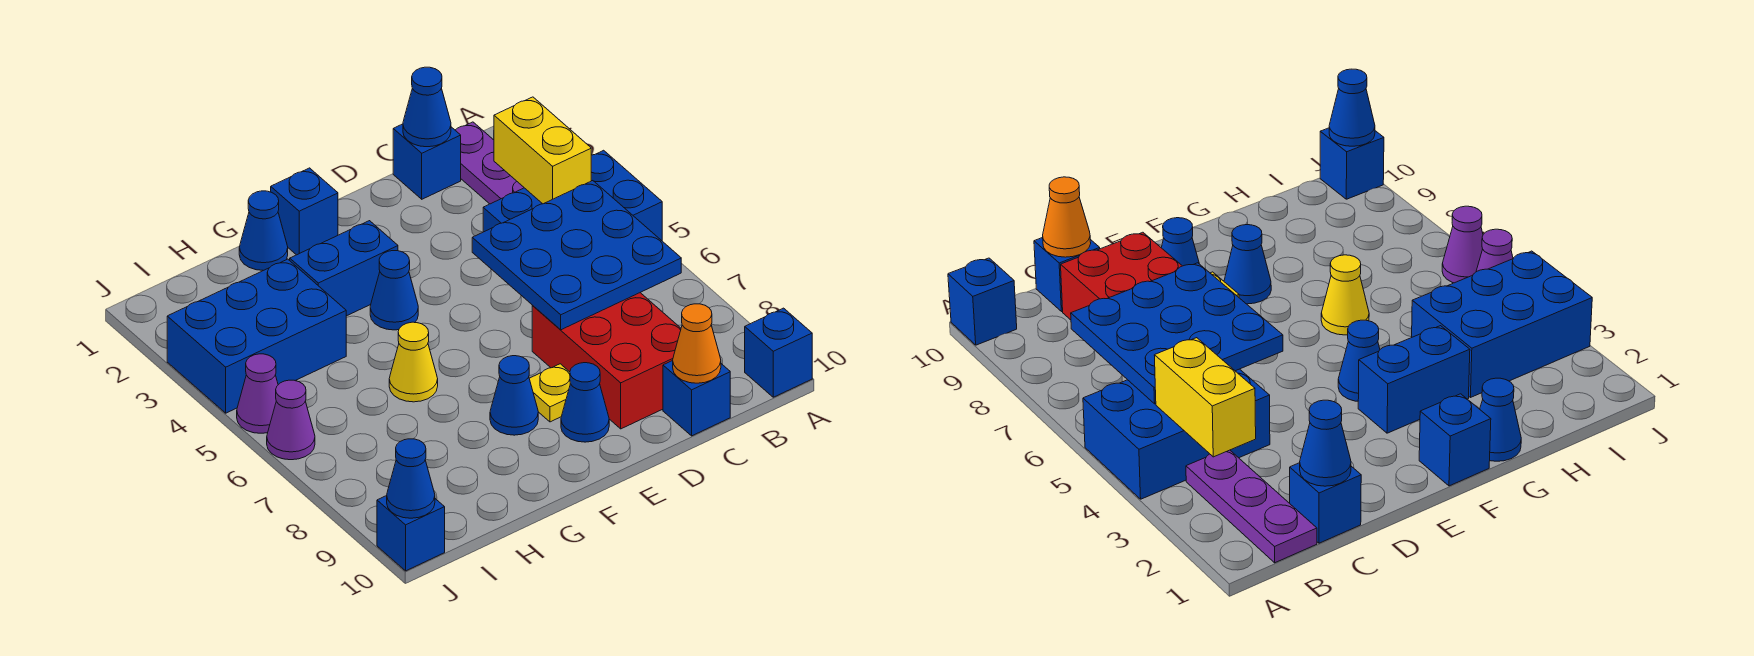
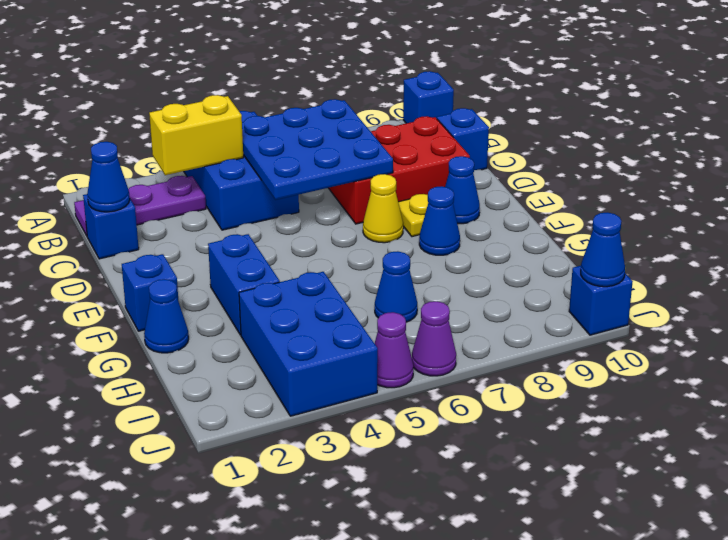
orange 1x1 cone [673,304,721,383] -> none
blue 1x1 cone [370,251,418,330] -> blue 1x1 cone moved to [375,251,417,322]
yellow 1x1 cone [389,322,438,402] -> yellow 1x1 cone moved to [363,174,403,243]

